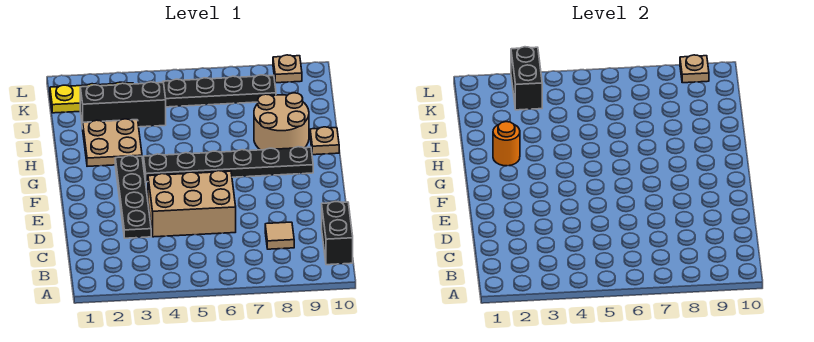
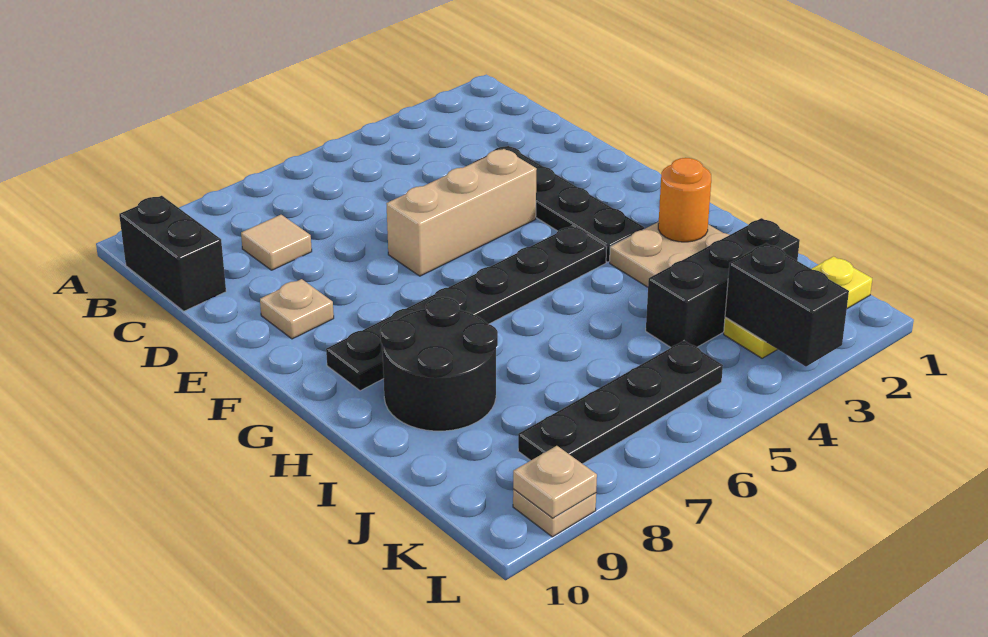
tan 2x3 brick [148,171,236,237] -> tan 1x3 brick [386,149,537,276]
tan 2x2 round brick [254,93,309,150] -> black 2x2 round brick [380,297,498,431]
tan 1x1 plate [310,127,339,155] -> tan 1x1 plate moved to [260,279,334,339]

